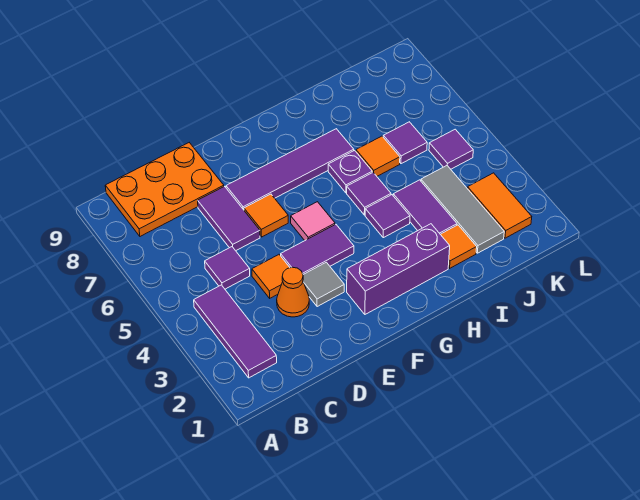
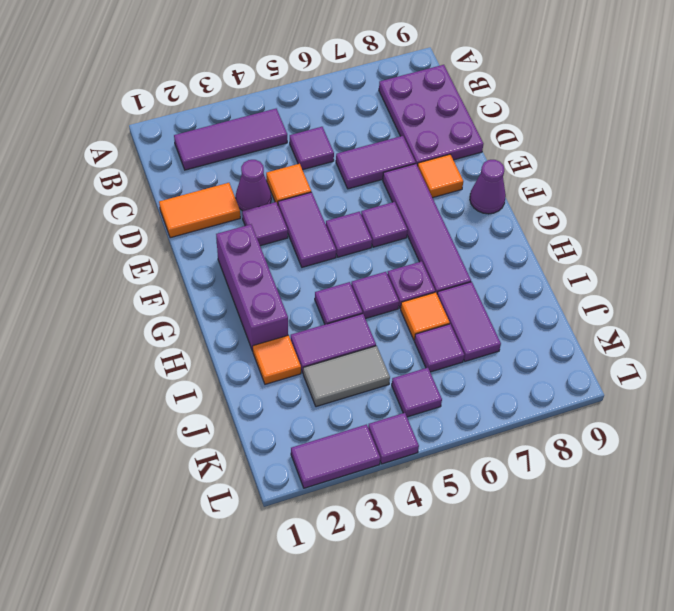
orange 2x3 plate [105,143,224,236] -> purple 2x3 plate [379,65,483,166]
orange 1x1 cone [277,267,309,317] -> purple 1x1 cone [236,160,271,211]
grey 1x1 tile [303,262,344,307] -> purple 1x1 tile [242,202,288,246]
orange 1x1 tile [244,194,288,237] -> orange 1x1 tile moved to [418,154,463,198]
pink 1x1 tile [291,202,335,240] -> purple 1x1 tile [326,212,372,257]
none -> purple 1x1 tile [361,202,408,247]
none -> purple 1x1 cone [470,160,506,214]
none -> purple 1x2 tile [437,282,501,361]
grey 1x3 tile [421,166,504,253] -> grey 1x2 tile [303,346,390,407]
orange 1x2 tile [467,173,532,238] -> orange 1x2 tile moved to [159,183,240,238]
none -> purple 1x2 tile [291,424,380,488]
none -> purple 1x1 tile [368,413,419,464]

